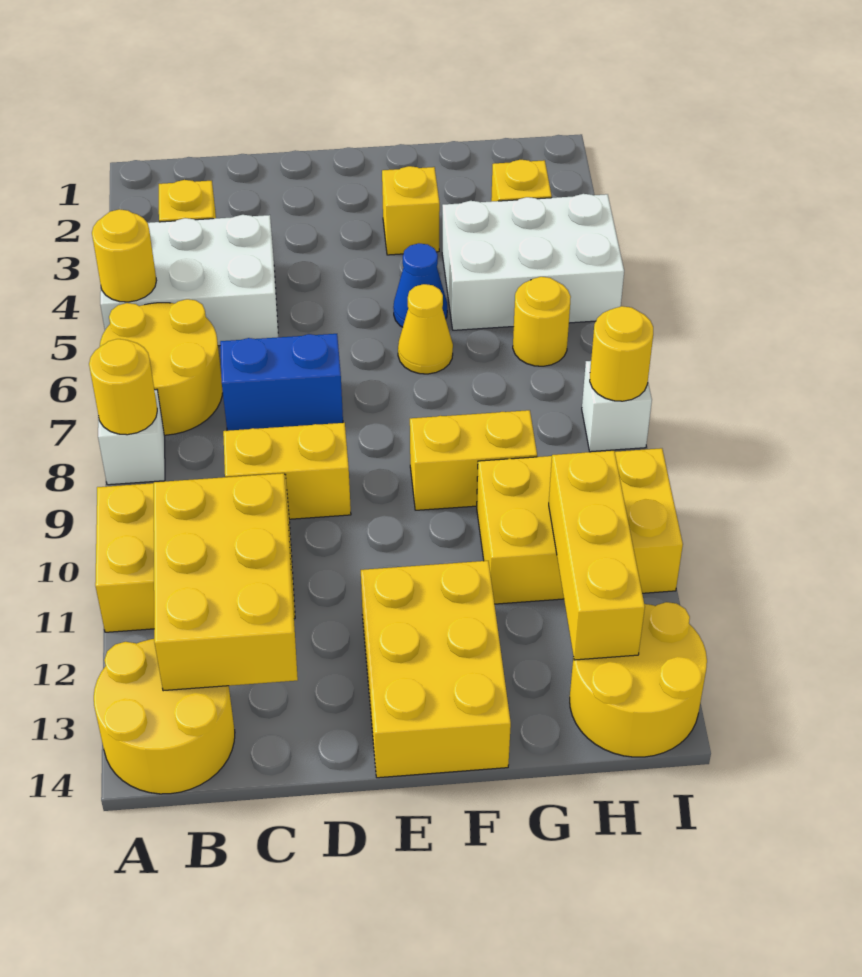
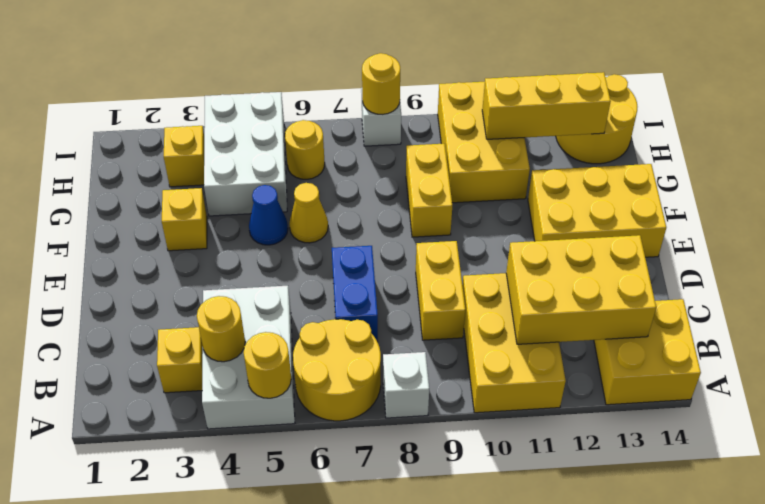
yellow 1x1 round brick [89,339,157,435] -> yellow 1x1 round brick moved to [197,296,245,362]
yellow 2x2 round brick [94,639,235,794] -> yellow 2x2 brick [594,299,701,405]

